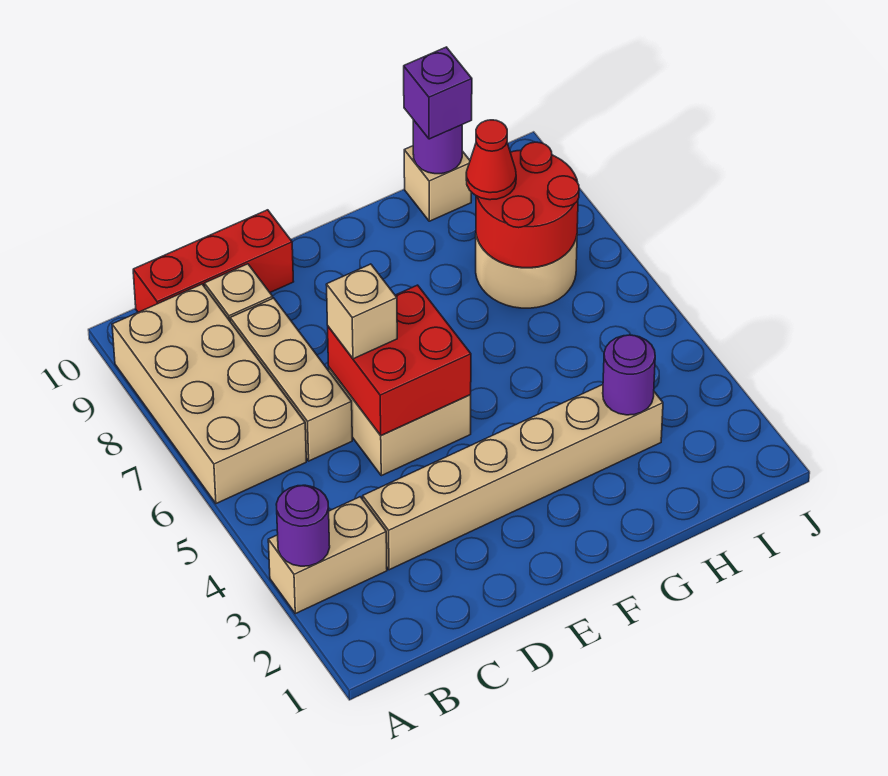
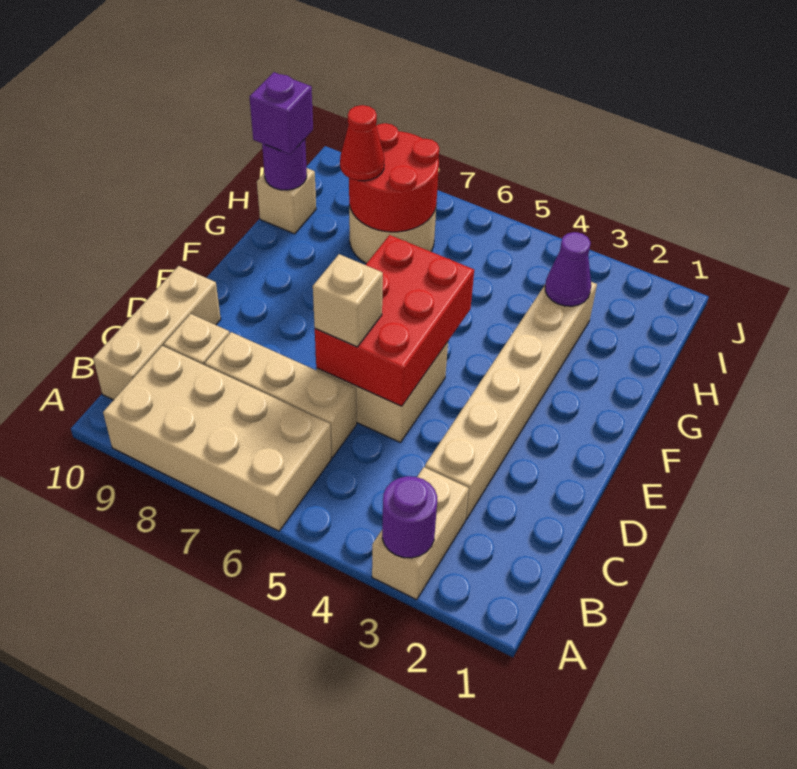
red 1x3 brick [133,210,294,312] -> tan 1x3 brick [93,266,221,400]
red 2x2 brick [328,285,471,436] -> red 2x3 brick [315,235,474,406]
purple 1x1 round brick [603,335,655,415] -> purple 1x1 cone [545,232,591,306]

